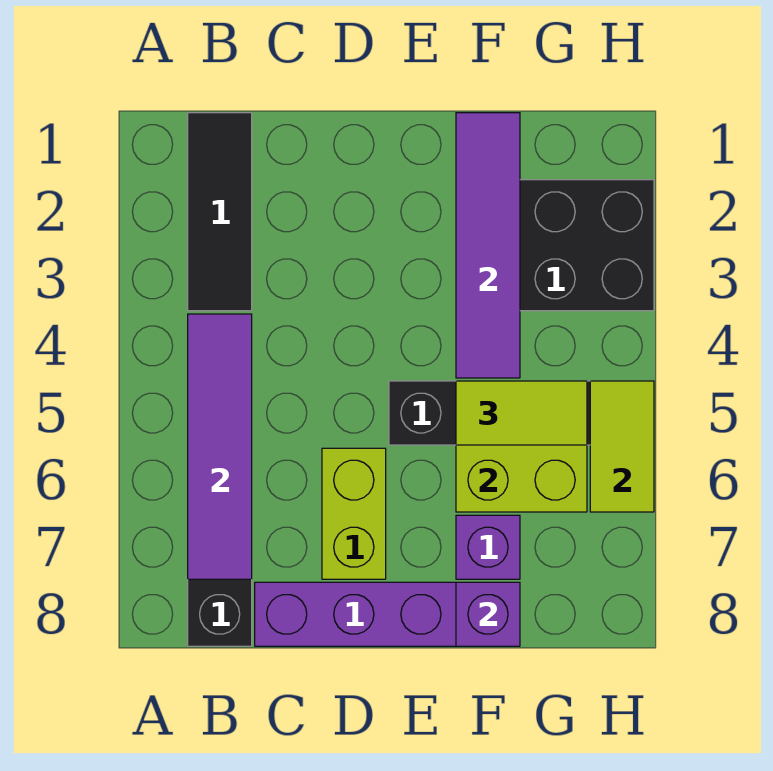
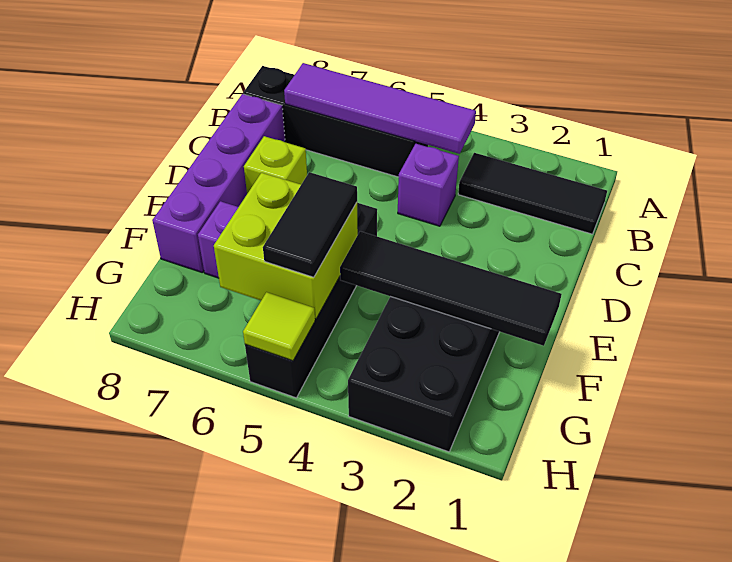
lime 1x2 brick [322,448,386,579] -> lime 1x1 brick [244,136,307,194]
purple 1x4 tile [456,113,520,378] -> black 1x4 tile [340,231,562,346]
lime 1x2 tile [456,381,587,445] -> black 1x2 tile [263,172,357,277]
purple 1x1 brick [456,582,520,646] -> purple 1x1 brick moved to [398,144,459,226]
lime 1x2 tile [590,381,654,512] -> lime 1x1 tile [243,292,315,361]

